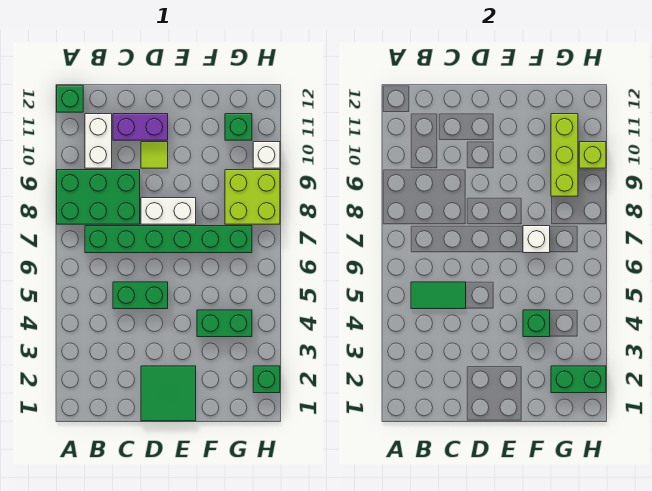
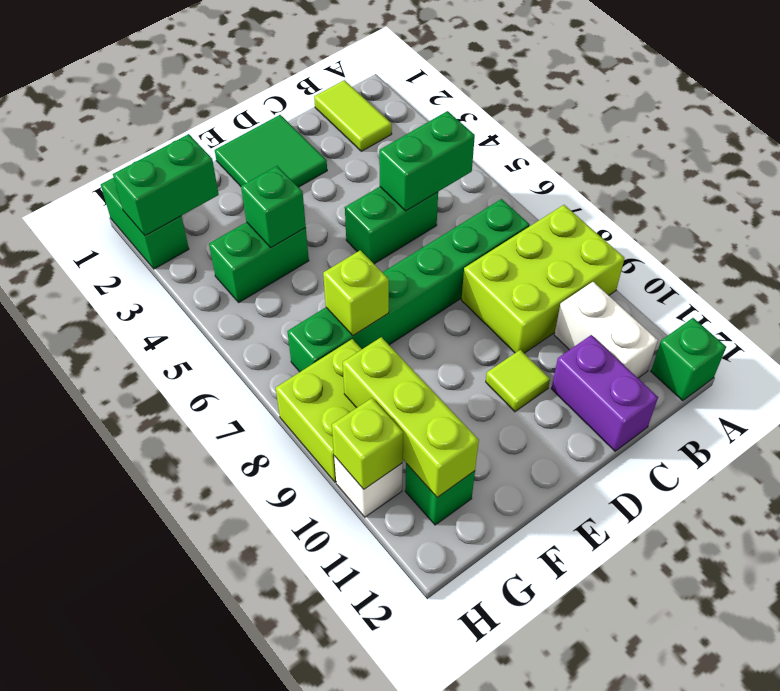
green 2x3 brick [57,170,140,224] -> lime 2x3 brick [461,205,625,353]
none -> lime 1x2 tile [314,80,392,151]
green 1x2 tile [411,282,466,309] -> green 1x2 brick [379,111,475,211]
purple 1x2 brick [113,114,168,140] -> purple 1x2 brick turned to [551,335,658,451]
white 1x2 brick [141,198,196,224] -> none
white 1x1 brick [523,226,550,253] -> lime 1x1 brick [323,250,389,336]
green 1x1 brick [253,366,280,393] -> green 1x2 brick [101,178,189,269]

